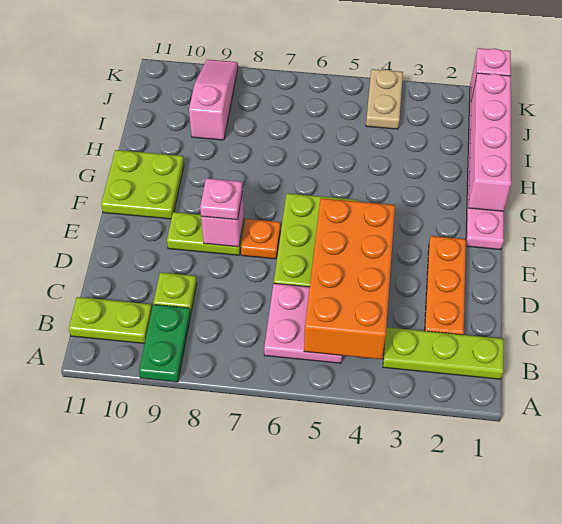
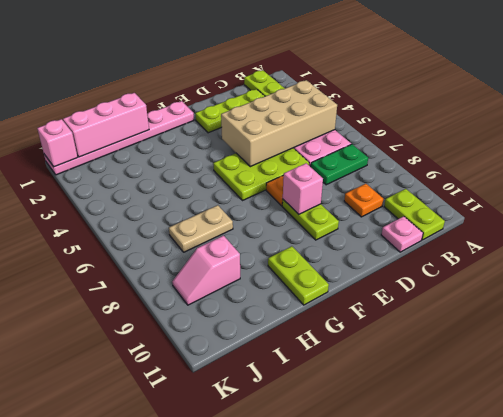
green 1x2 plate [139,304,191,382] -> green 1x2 plate moved to [311,144,368,185]
orange 2x4 brick [304,198,395,359] -> tan 2x4 brick [221,80,337,167]
orange 1x3 plate [425,236,466,335] -> lime 1x3 plate [195,89,265,133]
lime 1x1 plate [153,273,197,314] -> orange 1x1 plate [344,184,383,217]
pink 1x1 plate [200,178,243,220] -> pink 1x1 plate moved to [381,216,423,252]
lime 2x2 plate [101,150,184,219] -> lime 1x2 plate [268,246,329,305]
pink 1x4 brick [469,73,511,211] -> pink 1x3 brick [63,93,149,157]
pink 1x3 slope [189,60,238,140] -> pink 1x2 slope [172,235,240,305]
tan 1x2 plate [366,69,403,129] -> tan 1x2 plate moved to [169,205,233,252]

